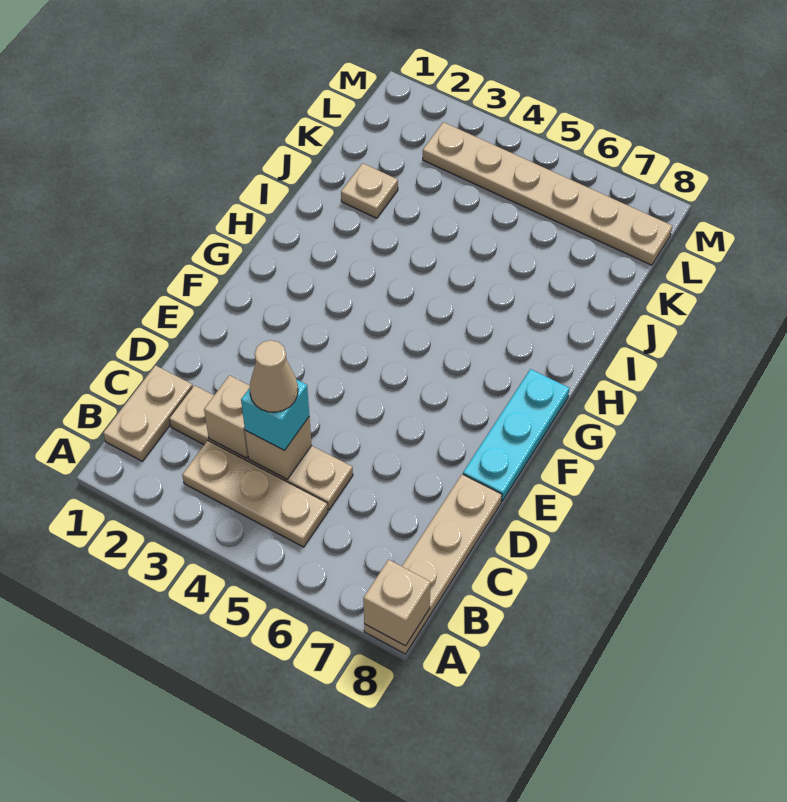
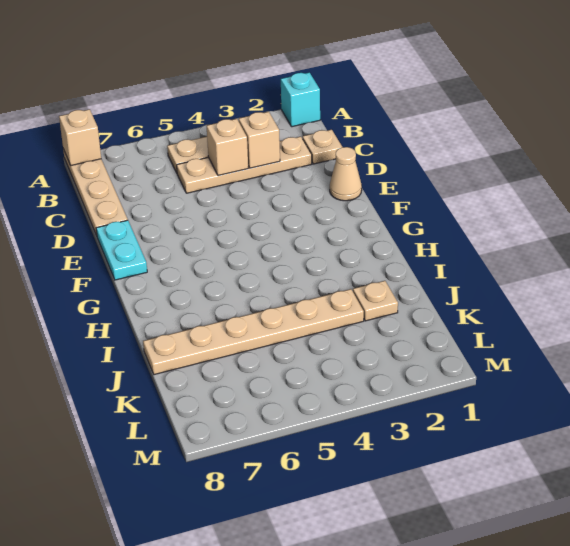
tan 1x2 plate [103,365,193,461] -> tan 1x1 plate [302,130,342,164]
cyan 1x1 brick [241,379,309,450] -> cyan 1x1 brick moved to [281,72,320,127]
tan 1x1 cone [250,340,298,412] -> tan 1x1 cone moved to [330,147,362,201]
cyan 1x3 plate [463,369,569,501] -> cyan 1x2 plate [96,220,147,280]
tan 1x6 plate [423,122,672,265] -> tan 1x6 plate moved to [143,289,364,375]

